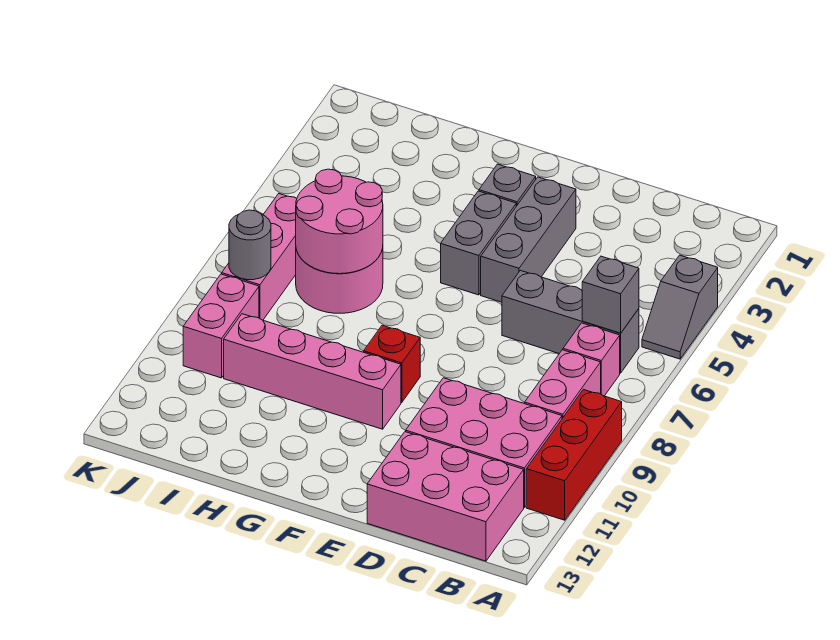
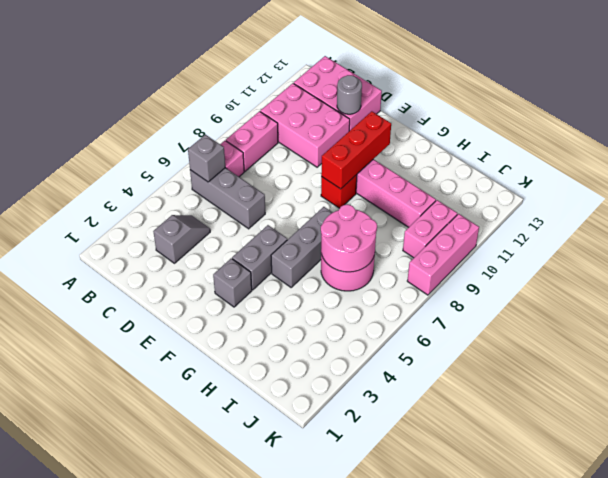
grey 1x2 slope [642,255,718,359] -> grey 1x2 slope moved to [153,215,210,263]
red 1x3 brick [526,390,622,520] -> red 1x3 brick moved to [321,111,391,189]
grey 1x3 brick [481,177,576,302] -> grey 1x3 brick moved to [271,207,333,287]
pink 1x3 brick [222,194,297,320] -> pink 1x3 brick moved to [407,214,479,295]
grey 1x1 round brick [229,210,271,280] -> grey 1x1 round brick moved to [337,75,362,114]

